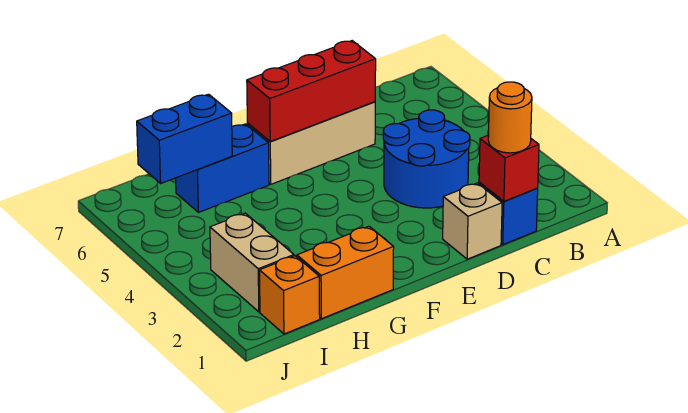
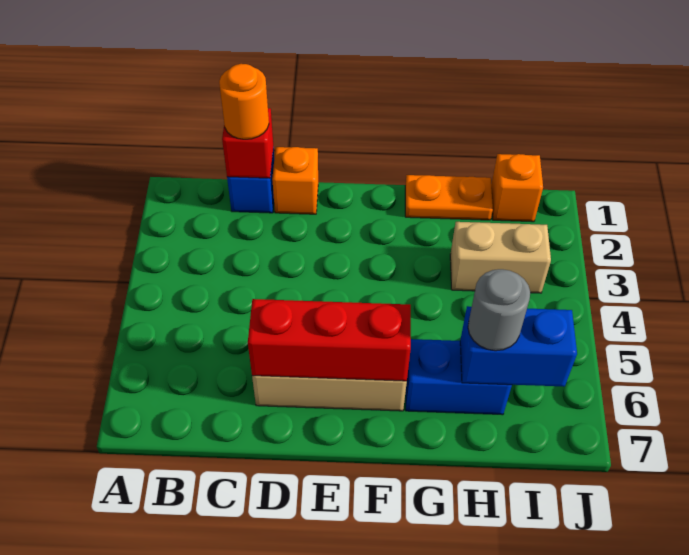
blue 2x2 round brick [383,110,470,208] -> none
tan 1x1 brick [443,183,502,259] -> orange 1x1 brick [272,147,318,214]
orange 1x2 brick [297,226,394,319] -> orange 1x2 plate [405,175,493,220]
none -> grey 1x1 round brick [468,269,530,351]
tan 1x2 brick [210,213,294,312] -> tan 1x2 brick turned to [450,222,551,293]

